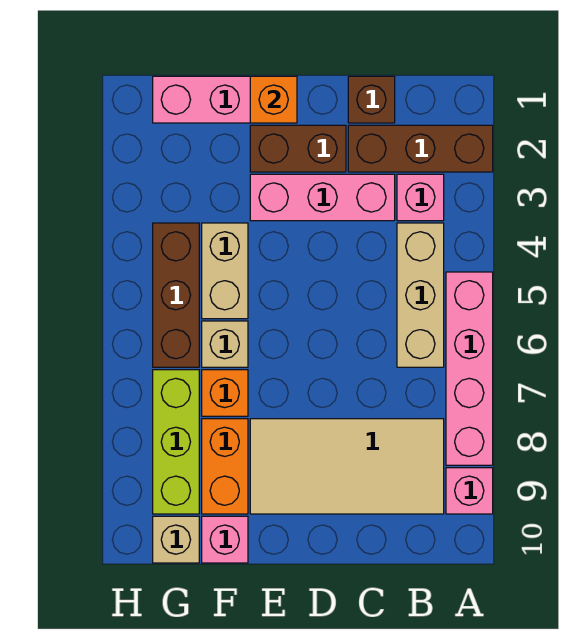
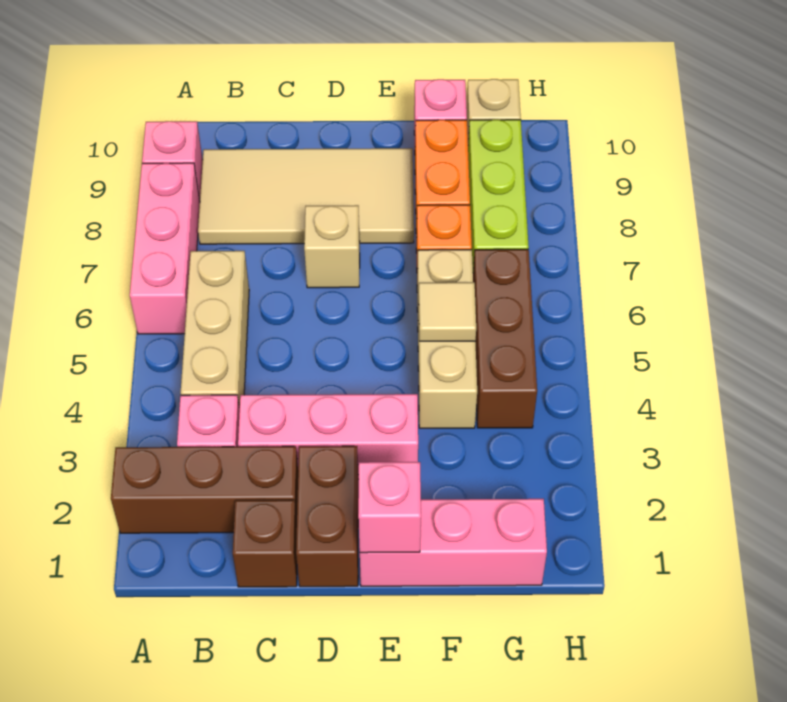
pink 1x4 brick [446,272,493,465] -> pink 1x3 brick [130,163,200,334]
brown 1x2 brick [250,125,346,172] -> brown 1x2 brick turned to [296,446,358,587]
none -> tan 1x1 brick [304,205,360,288]
orange 1x1 brick [250,76,297,123] -> pink 1x1 brick [358,462,421,553]
none -> tan 1x1 tile [418,282,476,341]

